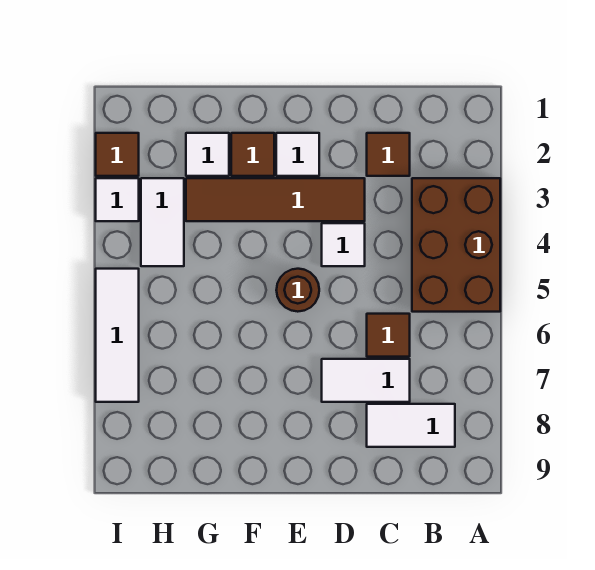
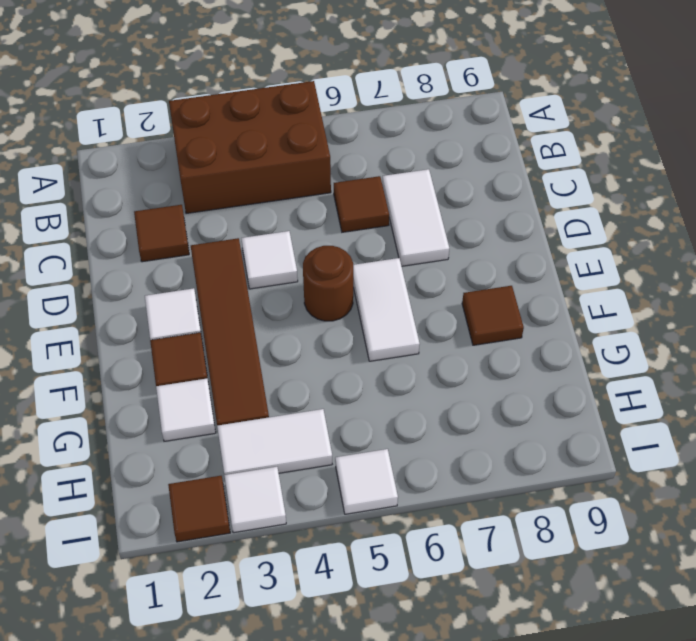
white 1x2 tile [367,404,455,447] -> white 1x2 tile moved to [353,258,420,361]
none -> brown 1x1 tile [462,286,524,345]
white 1x3 tile [96,269,139,402] -> white 1x1 tile [335,449,398,514]

